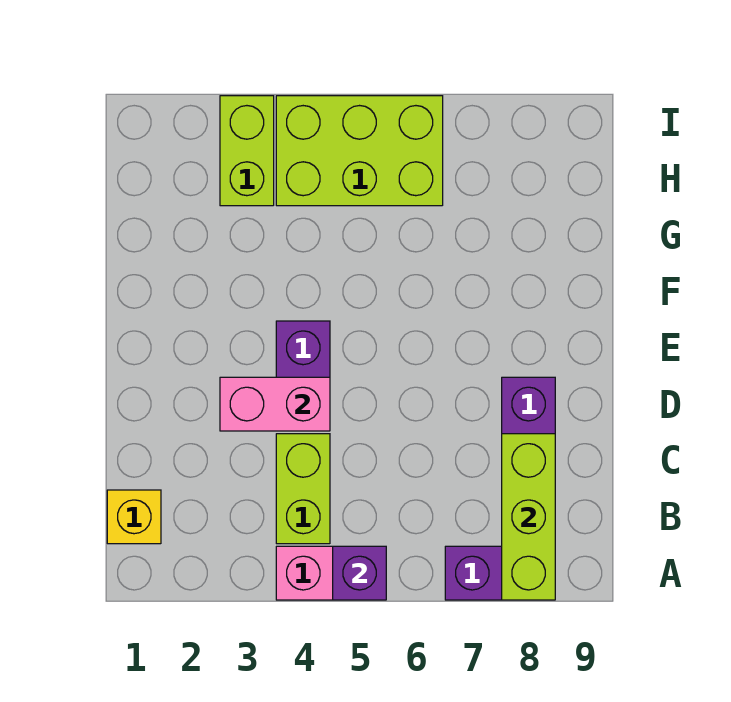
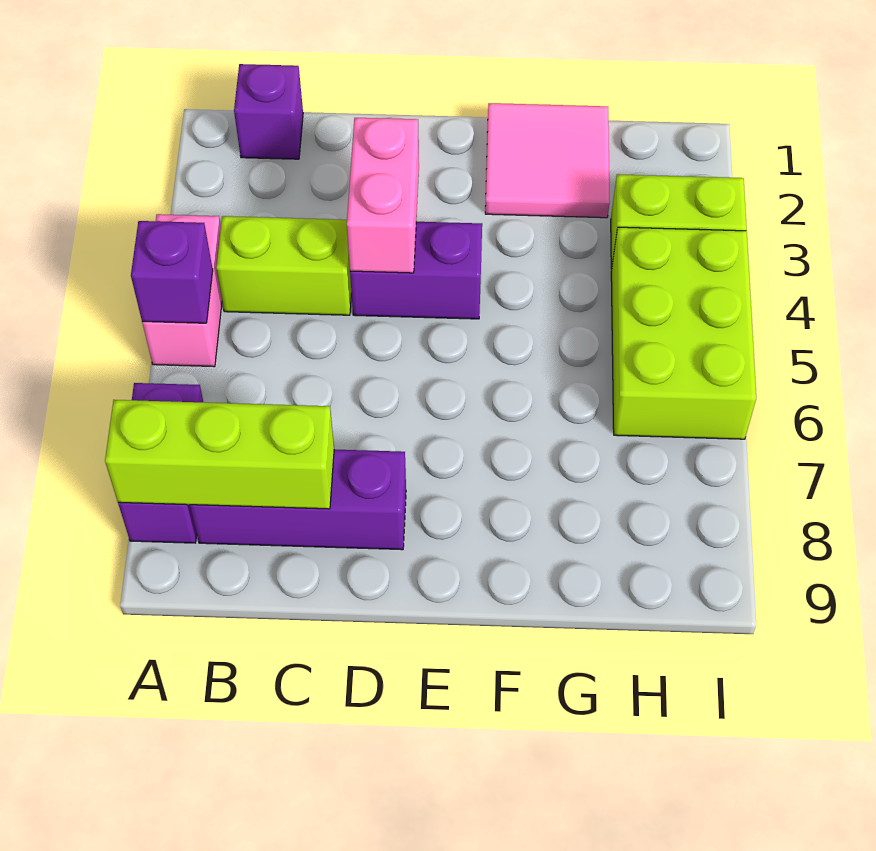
yellow 1x1 brick [107,490,161,544] -> purple 1x1 brick [234,64,303,159]
none -> pink 2x2 tile [485,103,610,218]

